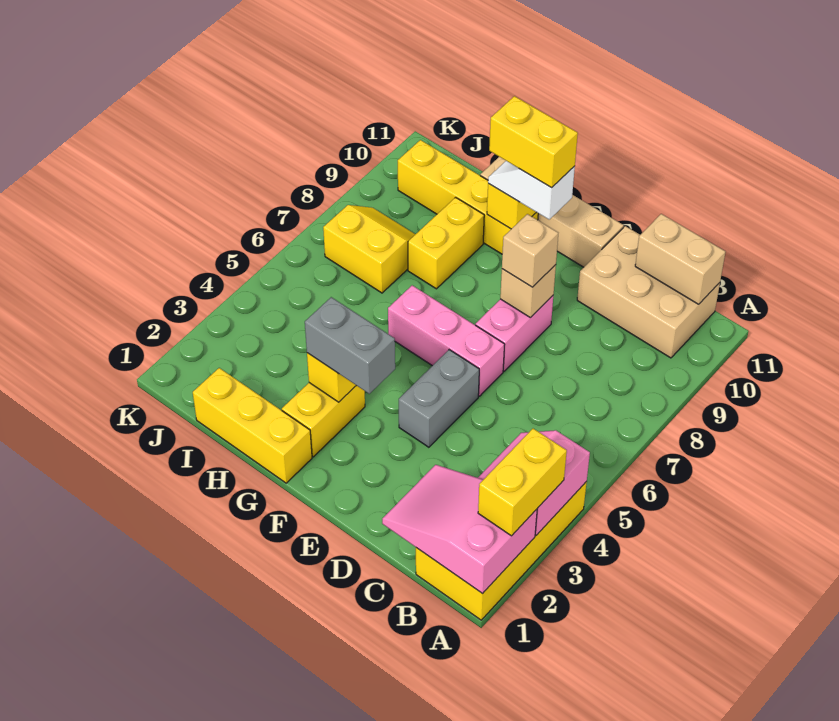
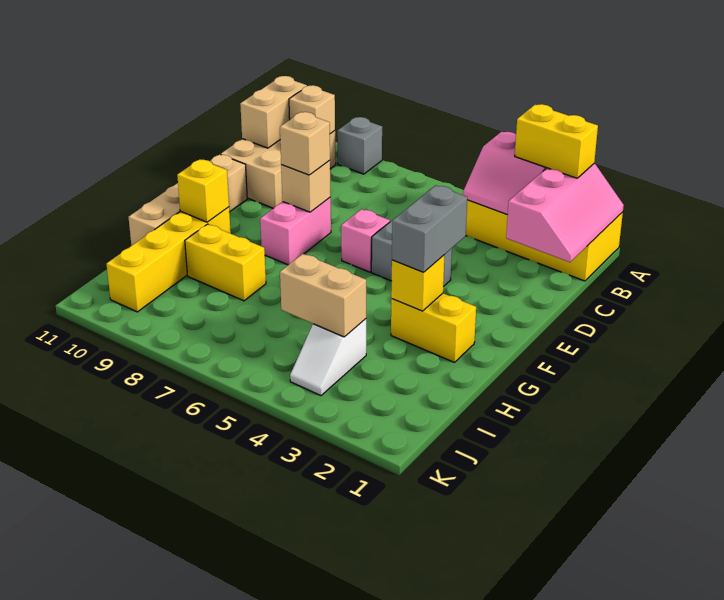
pink 2x3 slope [382,465,537,594] -> pink 2x3 slope turned to [506,164,624,262]
none -> grey 1x1 brick [337,117,382,174]
none -> tan 1x1 brick [289,85,335,134]
pink 1x3 brick [388,285,505,396] -> pink 1x1 brick [341,209,390,272]
pink 1x2 brick [475,296,553,371] -> pink 1x2 brick turned to [260,197,331,265]
white 1x2 slope [488,161,575,219] -> white 1x2 slope moved to [290,319,366,396]
yellow 1x2 brick [489,96,578,188] -> none
yellow 1x3 brick [193,368,312,483] -> none
none -> tan 1x2 brick [280,254,366,337]
yellow 2x2 slope [323,205,415,293] -> none

